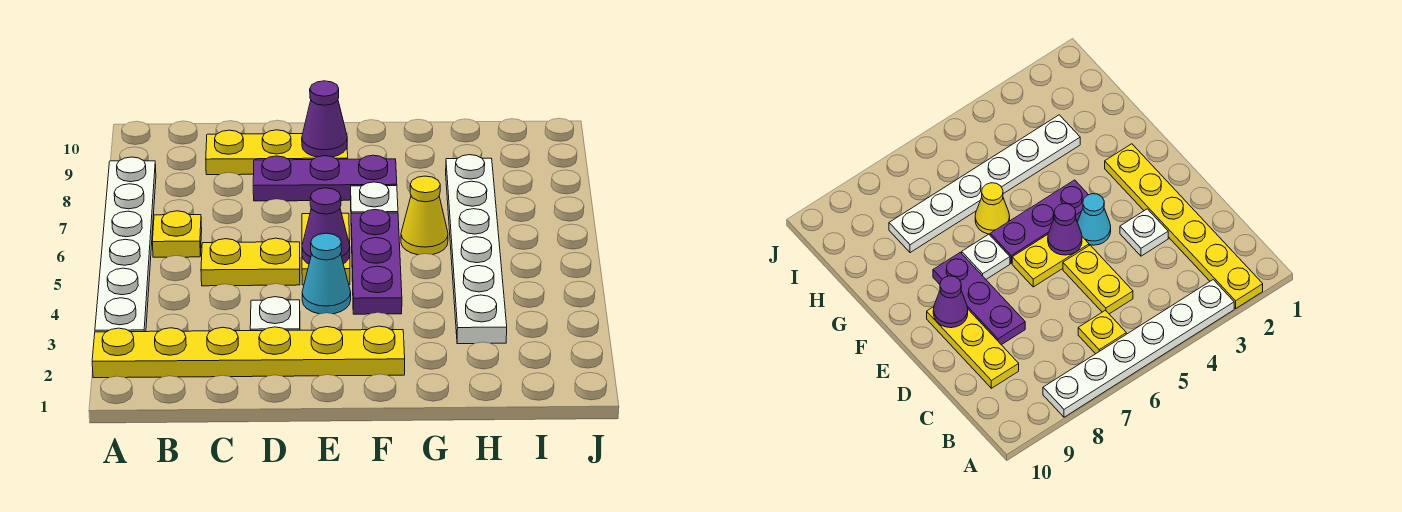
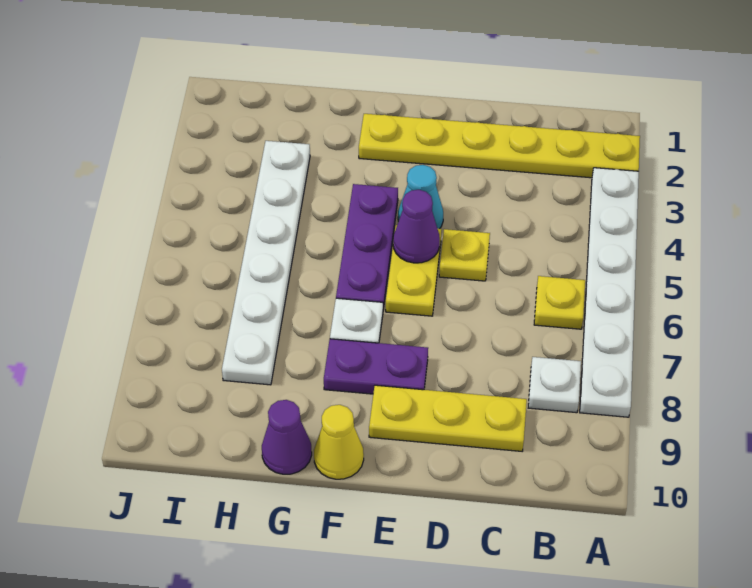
yellow 1x2 plate [201,238,300,286] -> yellow 1x1 plate [439,229,490,281]
white 1x1 plate [250,297,300,331] -> white 1x1 plate moved to [528,357,581,413]
purple 1x3 plate [253,155,397,201] -> purple 1x2 plate [324,339,428,394]
purple 1x1 cone [302,81,347,157] -> purple 1x1 cone moved to [262,400,312,474]
yellow 1x1 cone [401,176,448,255] -> yellow 1x1 cone moved to [314,405,364,479]

